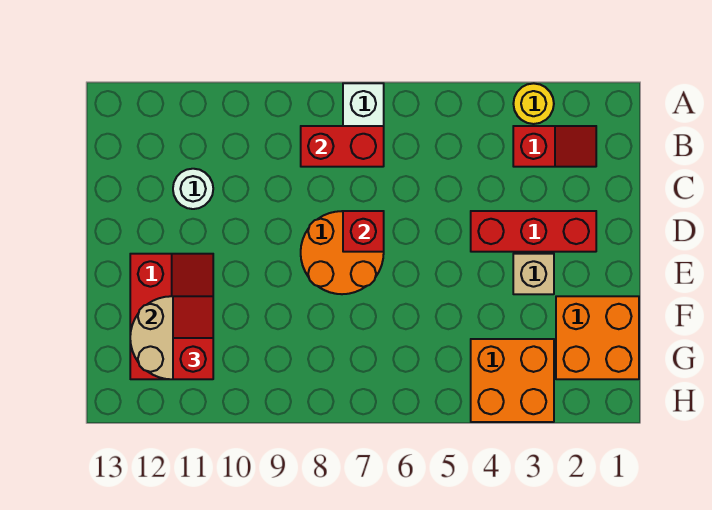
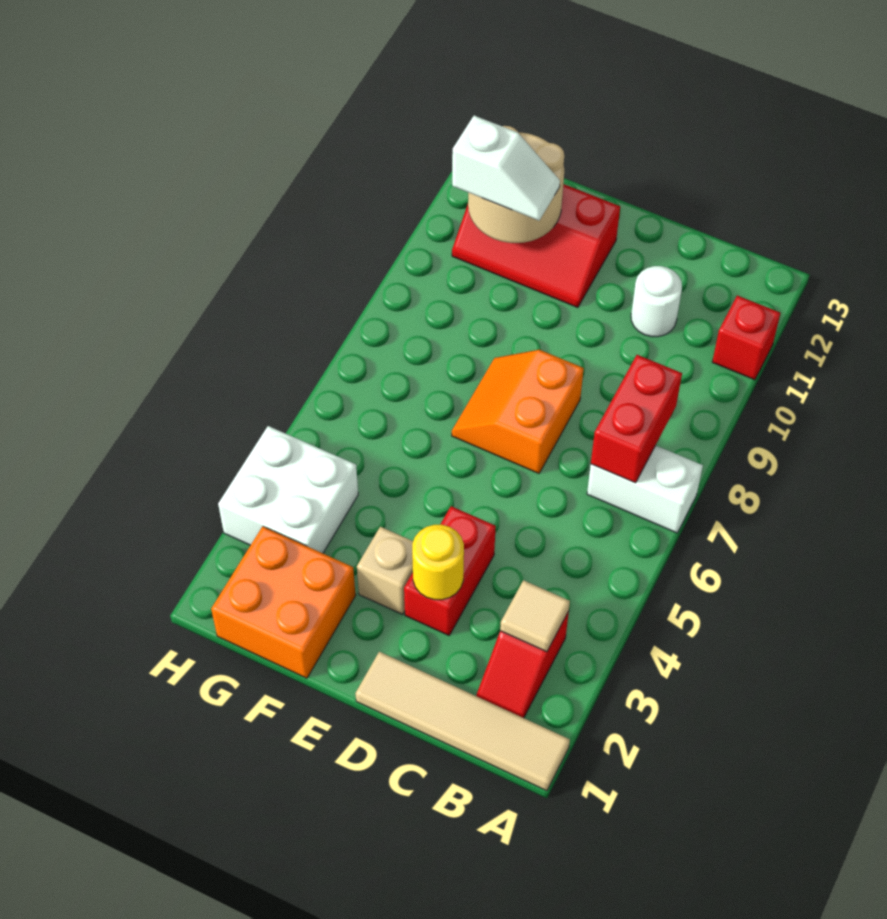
none -> tan 1x4 tile [355,652,570,791]
yellow 1x1 round brick [513,83,554,124] -> yellow 1x1 round brick moved to [412,525,464,600]
none -> tan 1x1 tile [500,580,570,652]
red 1x3 brick [471,211,596,252] -> red 1x2 brick [404,506,496,635]
orange 2x2 round brick [301,211,384,294] -> orange 2x2 slope [452,350,584,473]
red 1x1 brick [343,211,384,252] -> red 1x1 brick moved to [712,296,780,380]
red 1x2 slope [173,296,213,379] -> white 1x2 slope [452,116,560,221]
orange 2x2 brick [471,339,554,422] -> white 2x2 brick [218,426,358,553]

